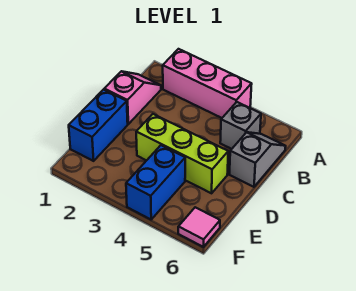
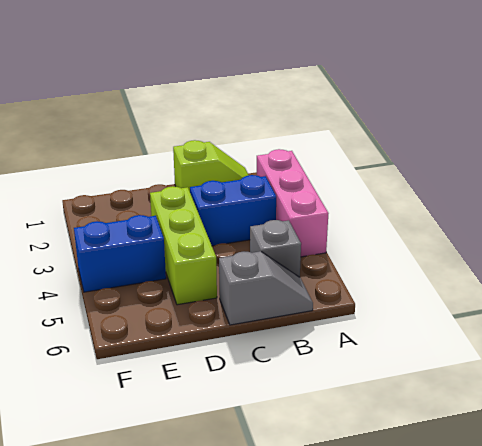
pink 1x2 slope [104,71,161,124] -> lime 1x2 slope [173,140,248,191]
blue 1x2 brick [69,90,128,161] -> blue 1x2 brick moved to [190,175,276,246]
pink 1x1 tile [178,207,220,247] -> none

